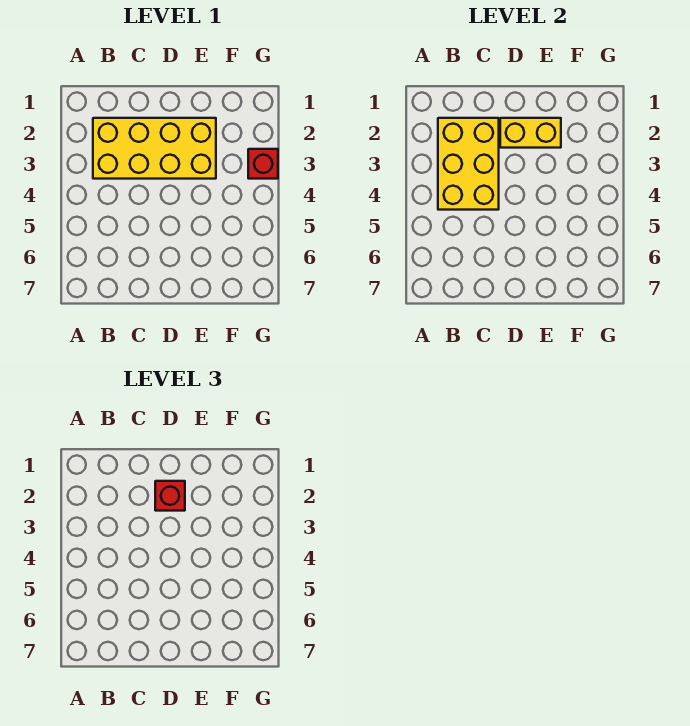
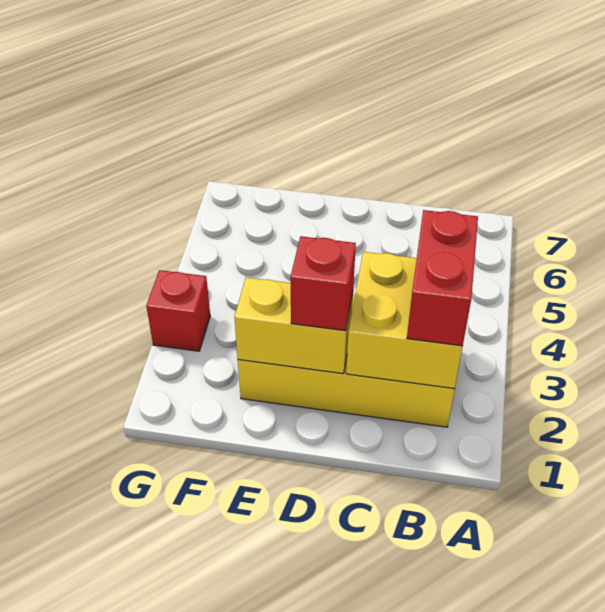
yellow 2x3 brick [438,118,499,210] -> yellow 2x2 brick [346,252,463,389]
none -> red 1x2 brick [407,210,478,346]

